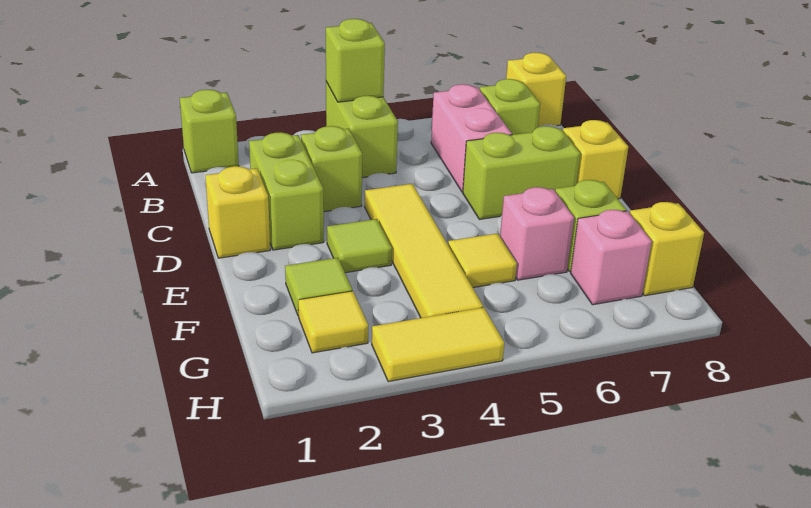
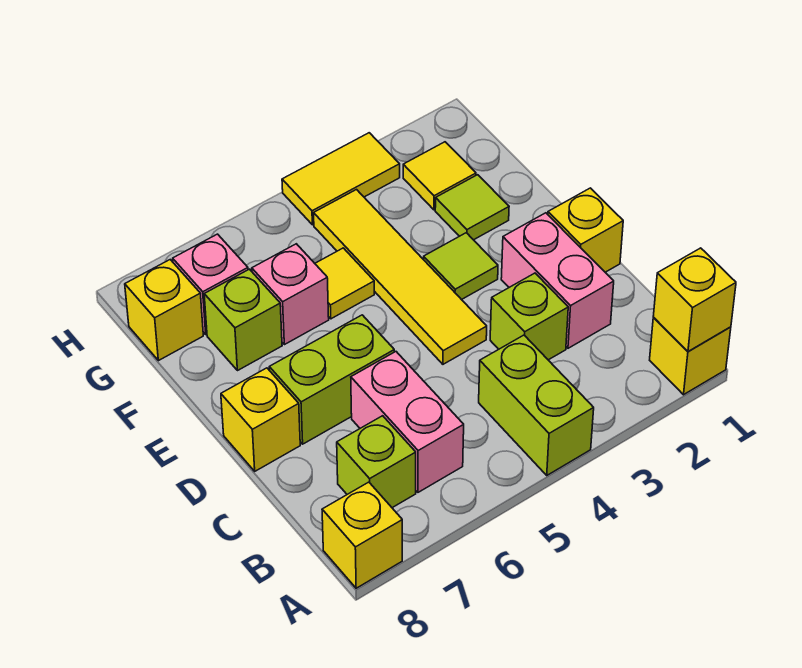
lime 1x1 brick [180,90,239,173] -> yellow 1x1 brick [650,318,731,395]
none -> yellow 1x1 brick [653,248,736,351]
lime 1x1 brick [326,19,385,102] -> none
lime 1x2 brick [249,132,324,250] -> pink 1x2 brick [501,213,614,348]

